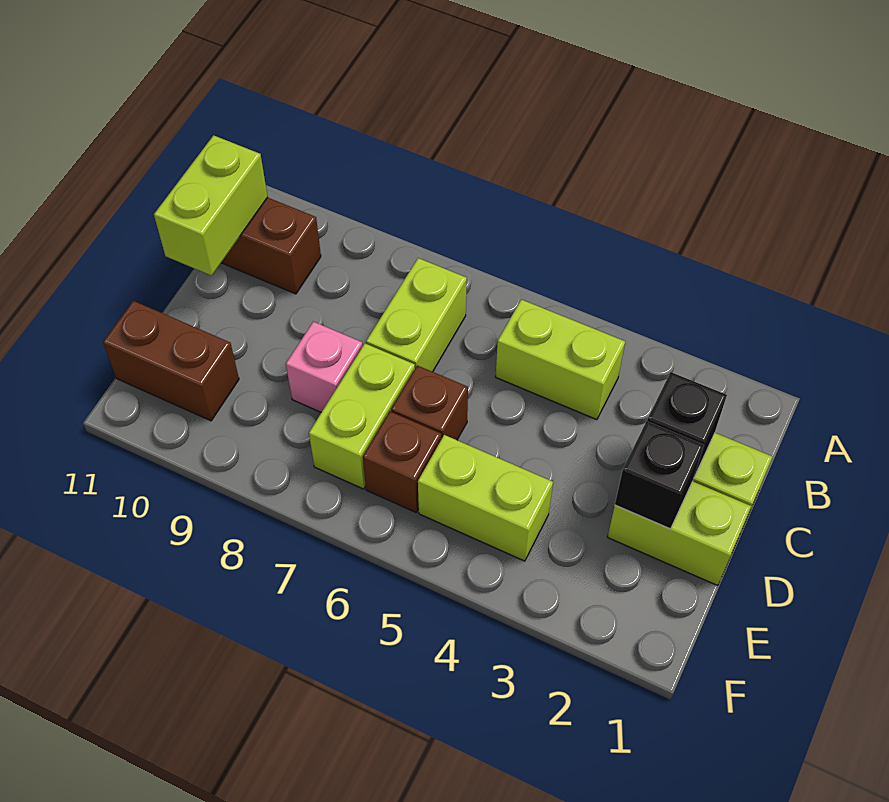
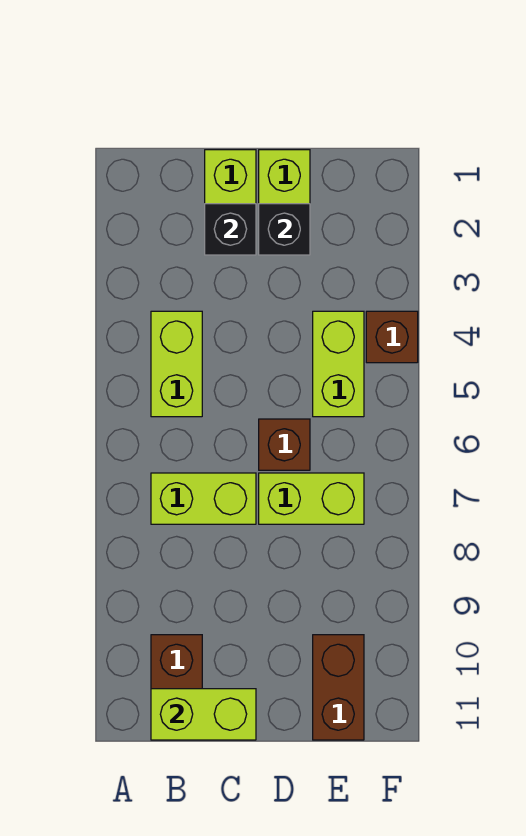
pink 1x1 brick [286,322,363,412] -> none
brown 1x1 brick [363,412,442,512] -> brown 1x1 brick moved to [366,311,418,363]

